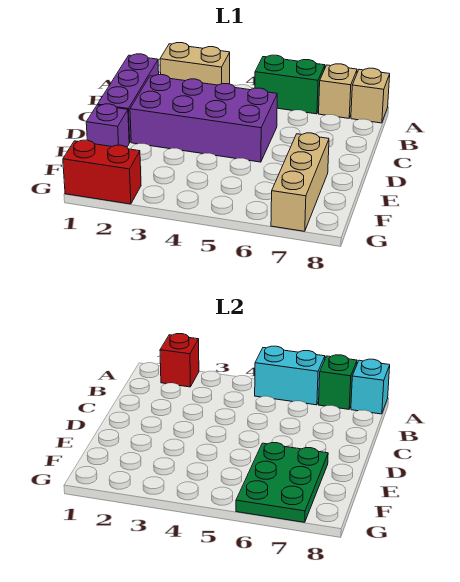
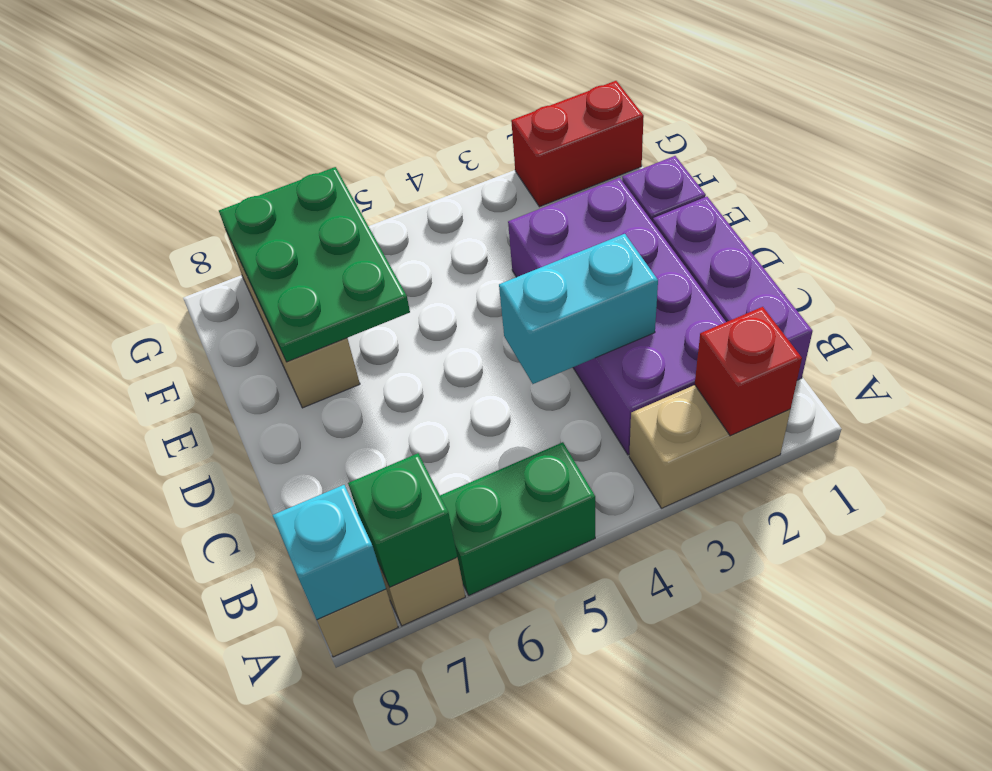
cyan 1x2 brick [255,346,325,405] -> cyan 1x2 brick moved to [499,234,658,384]
purple 2x4 brick [130,75,277,162] -> purple 2x4 brick turned to [508,178,726,455]

